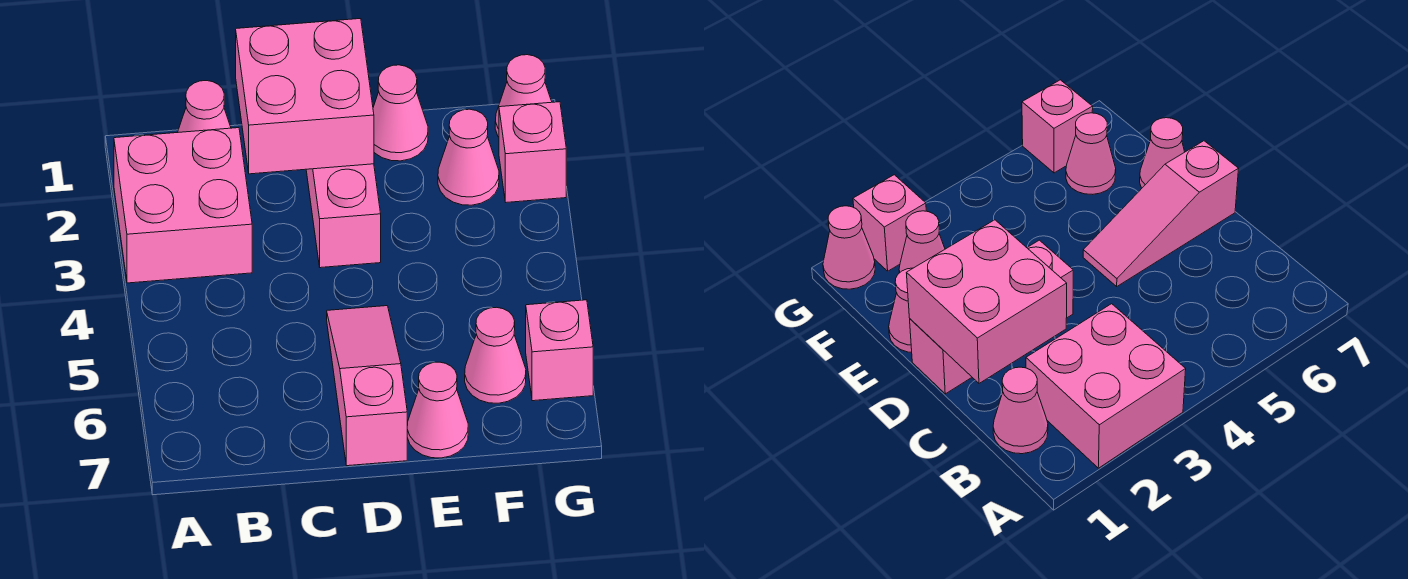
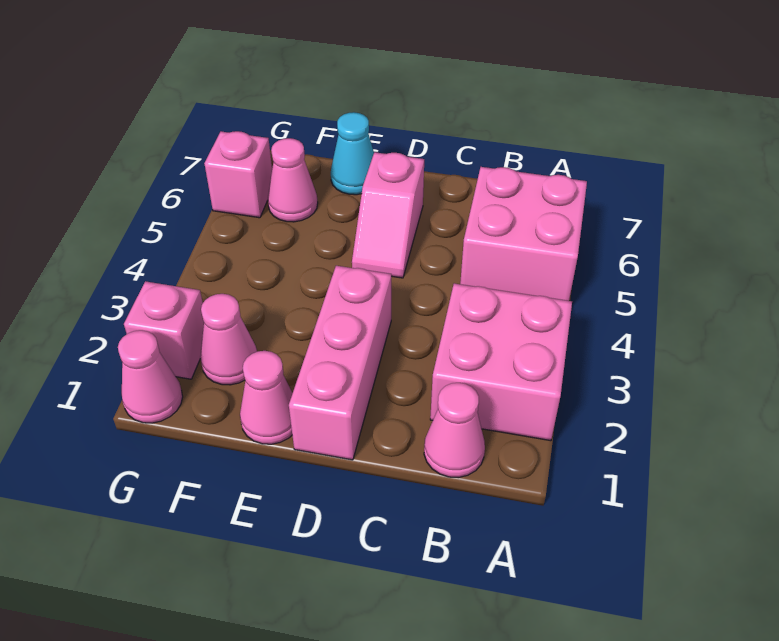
pink 2x2 brick [236,19,374,174] -> pink 2x2 brick moved to [460,167,587,301]
pink 1x3 slope [327,306,407,466] -> pink 1x2 slope [352,152,424,278]
pink 1x1 cone [407,362,468,458] -> cyan 1x1 cone [331,112,374,195]

